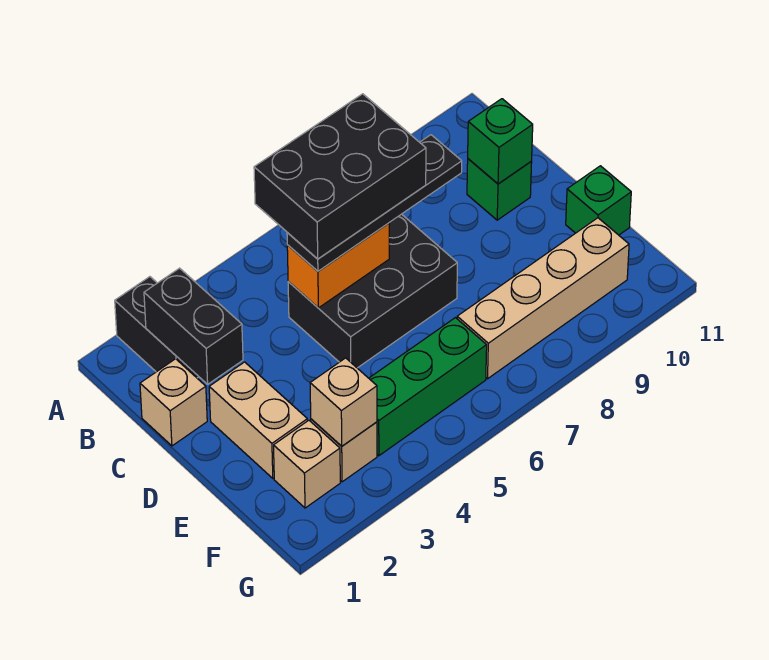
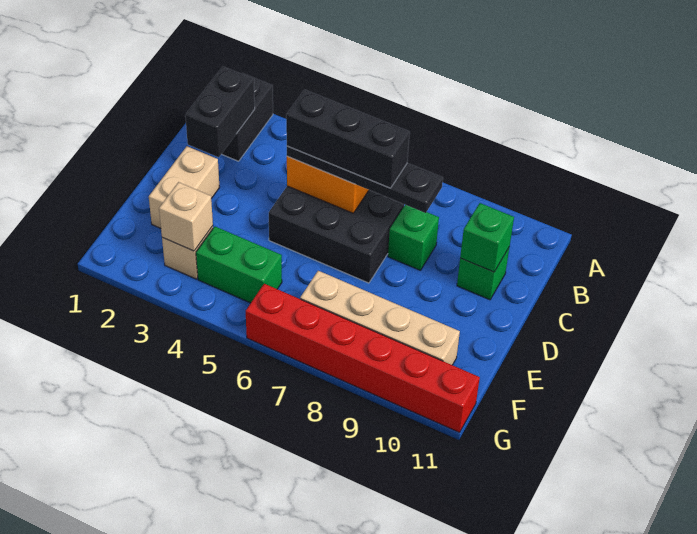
black 2x3 brick [254,94,426,259] -> black 1x3 brick [286,90,410,188]
tan 1x1 brick [140,359,207,446] -> none
green 1x1 brick [566,166,631,235] -> green 1x1 brick moved to [388,205,439,270]
tan 1x1 brick [274,420,340,508] -> none
green 1x3 brick [369,318,487,456] -> green 1x2 brick [196,226,282,303]
none -> red 1x6 brick [246,284,480,433]

